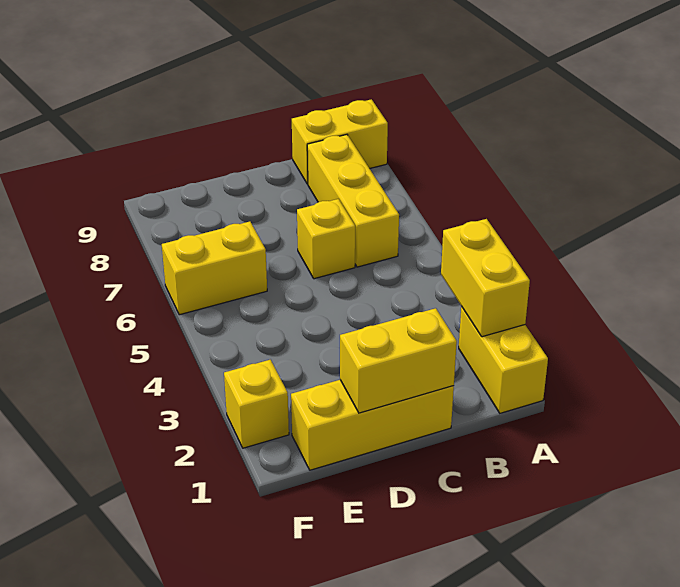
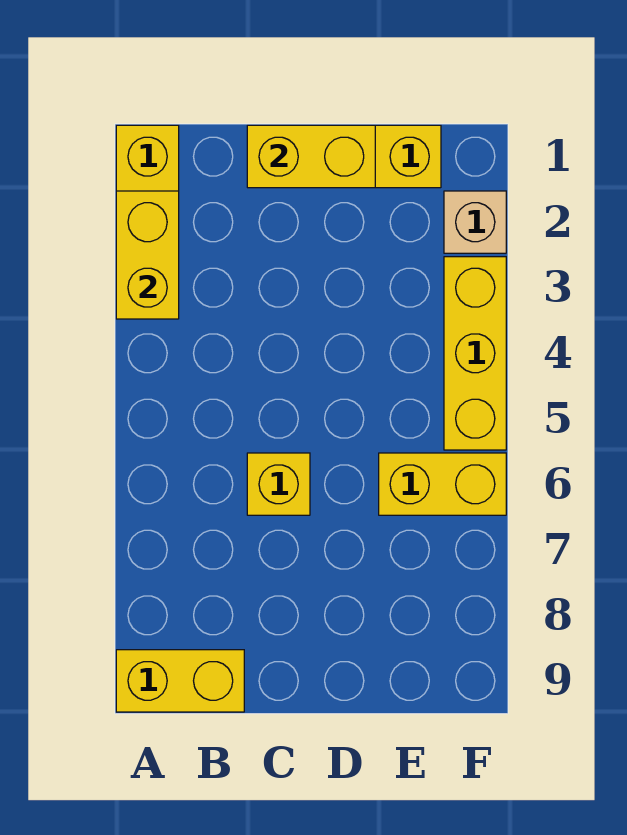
yellow 1x3 brick [307,135,399,267] -> yellow 1x3 brick moved to [444,257,506,450]
yellow 1x1 brick [224,360,289,448] -> tan 1x1 brick [444,191,506,253]

